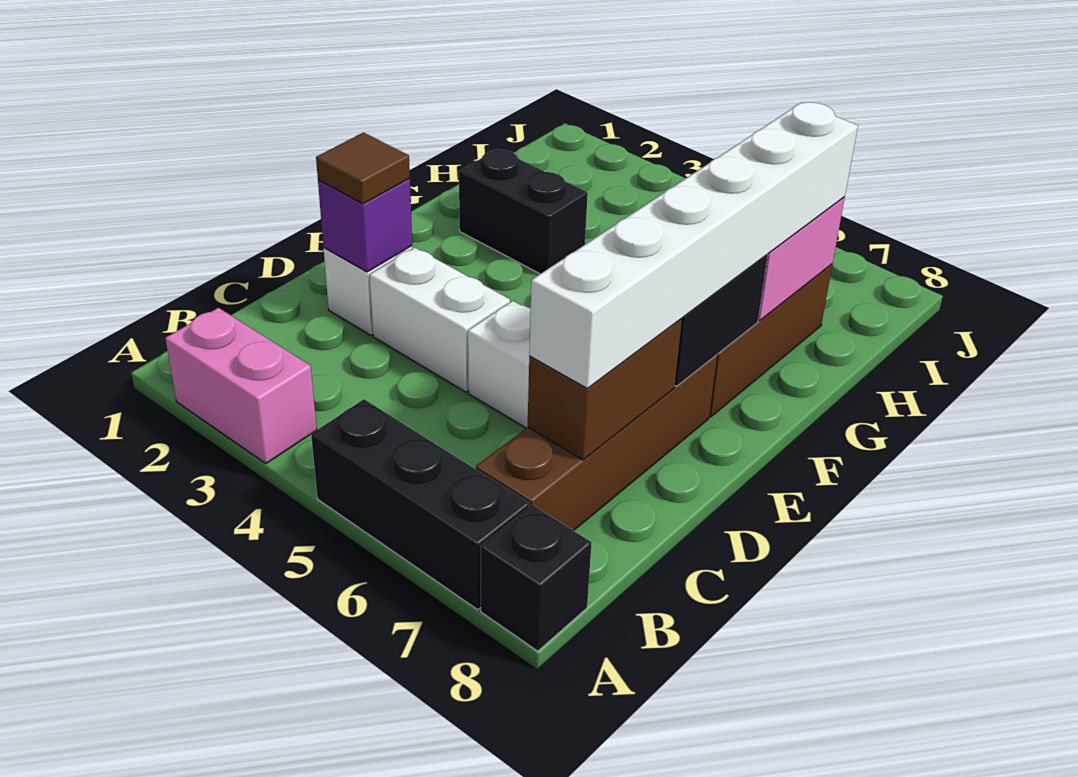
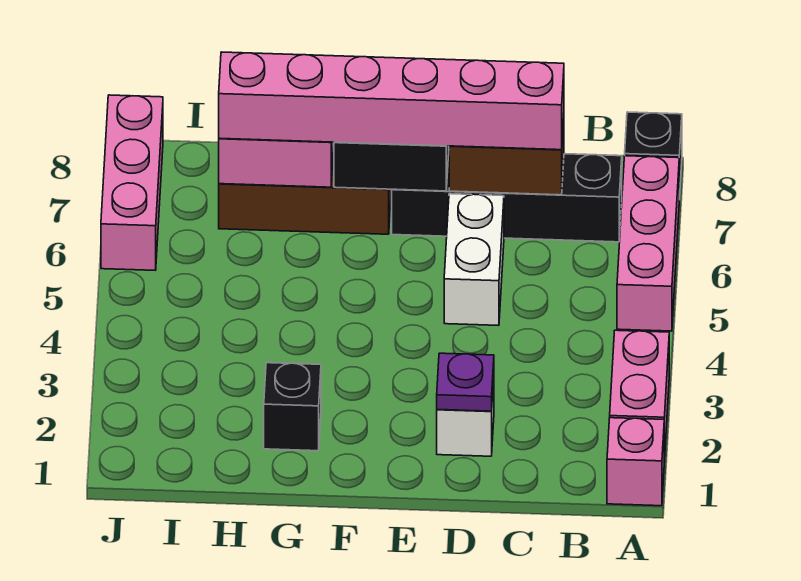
none -> pink 1x1 brick [607,418,664,506]
black 1x3 brick [311,399,530,610] -> pink 1x3 brick [617,156,679,331]
brown 1x4 brick [476,355,717,531] -> black 1x4 brick [392,154,622,242]
white 1x6 brick [529,102,858,388] -> pink 1x6 brick [219,52,564,150]
purple 1x1 brick [318,179,412,272] -> purple 1x1 plate [437,353,494,411]
brown 1x1 tile [316,133,410,204] -> none
white 1x2 brick [370,247,510,392] -> none
black 1x2 brick [459,149,588,274] -> black 1x1 brick [264,363,321,451]
none -> pink 1x3 brick [101,95,163,270]

